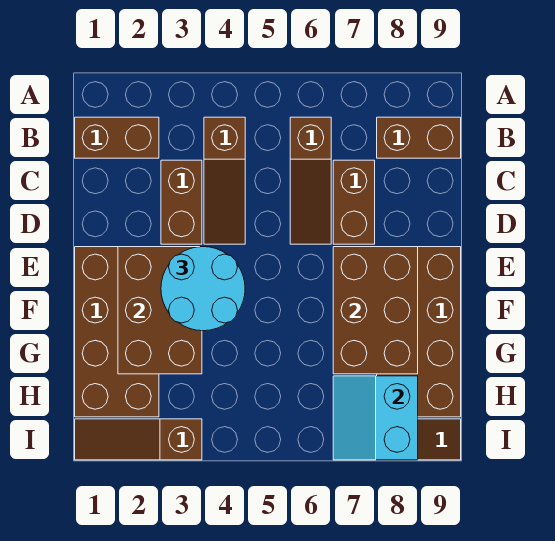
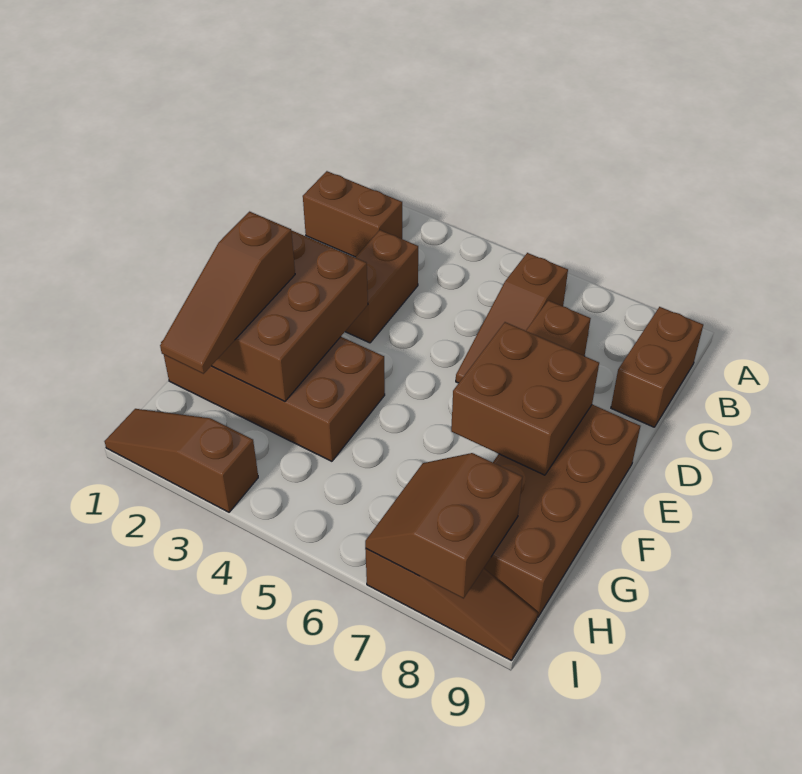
brown 1x3 slope [204,117,245,244] -> brown 1x3 slope moved to [160,212,295,374]
brown 1x2 brick [377,117,461,158] -> brown 1x2 brick turned to [611,307,703,427]
brown 2x4 brick [75,247,159,417] -> brown 2x4 brick turned to [161,337,385,461]
cyan 2x2 round brick [161,247,245,331] -> none
brown 2x3 brick [333,247,418,374] -> brown 2x2 brick [451,322,599,475]
cyan 2x2 slope [333,376,418,460] -> brown 2x2 slope [365,453,522,598]

